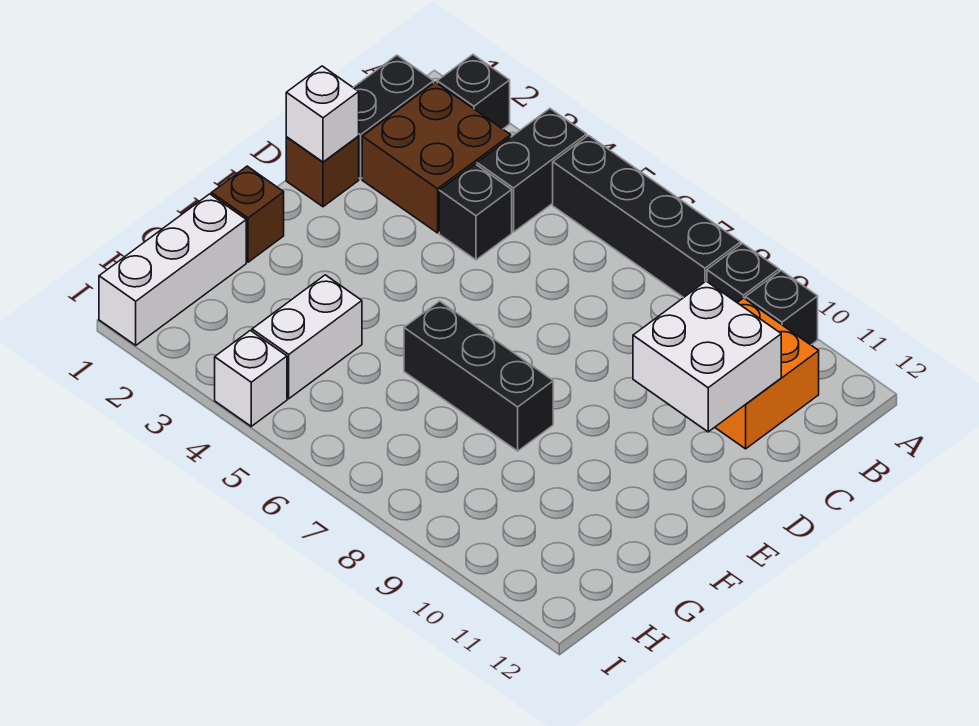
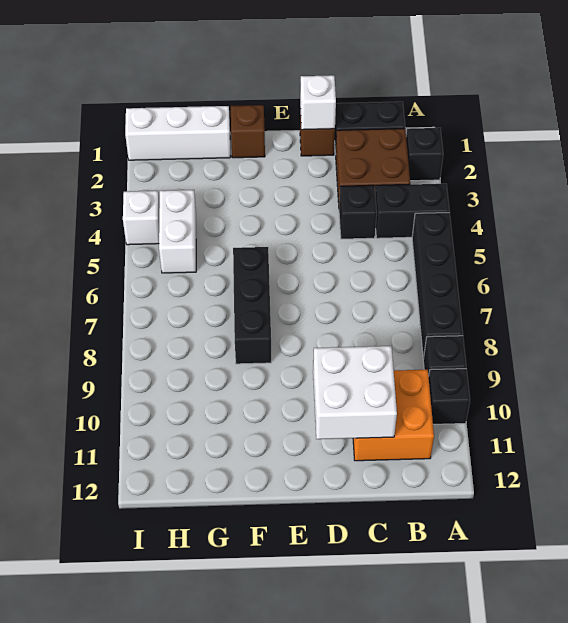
white 1x2 brick [252,275,362,399] -> white 1x2 brick turned to [159,190,196,273]

